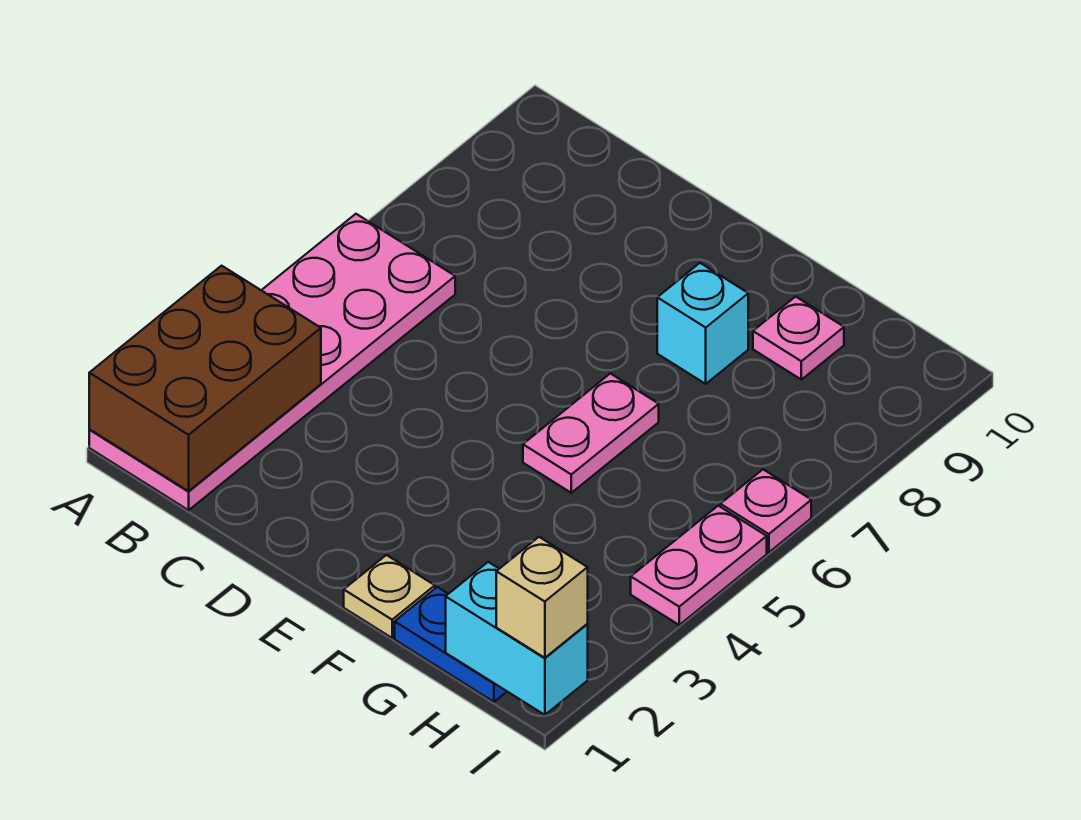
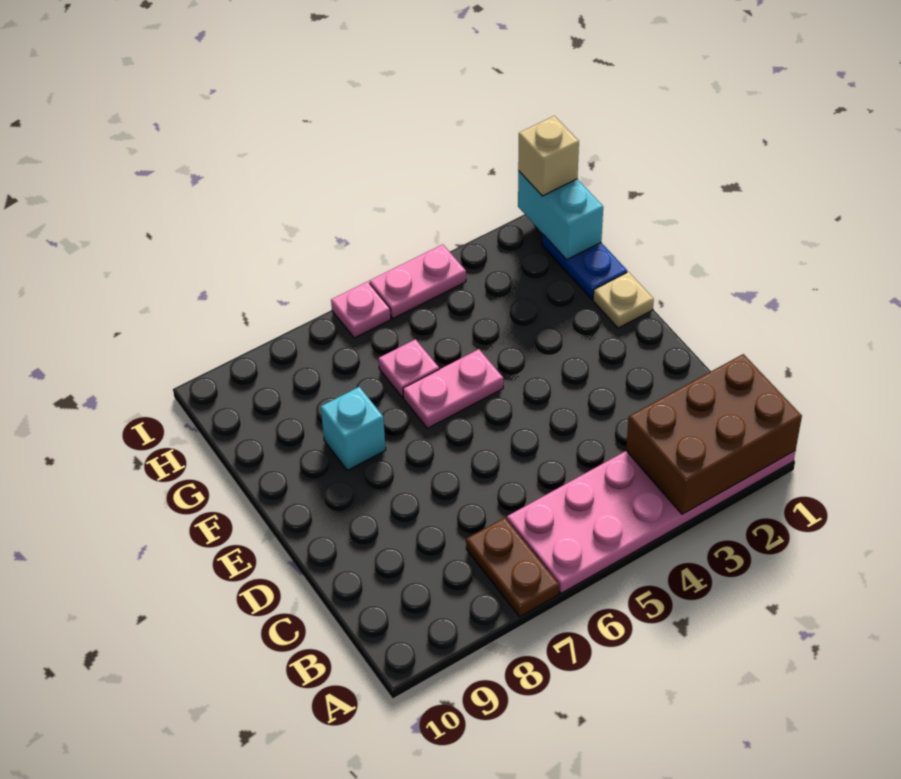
none -> brown 1x2 plate [466,518,559,617]
pink 1x1 plate [753,297,844,380] -> pink 1x1 plate moved to [379,339,439,398]

